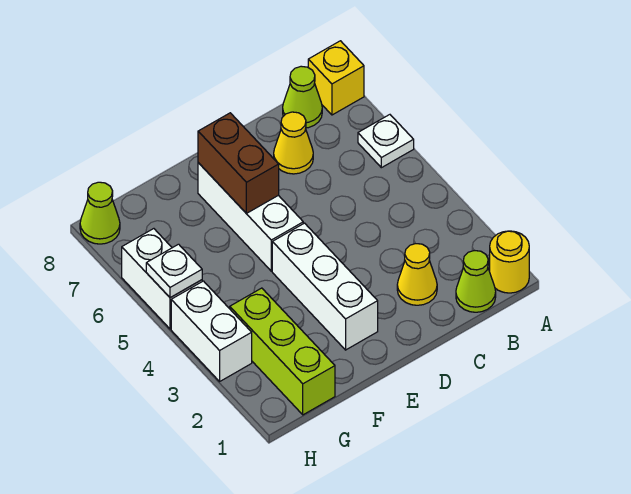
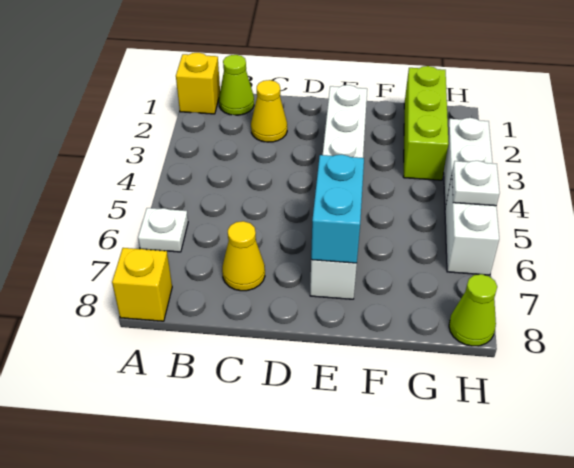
yellow 1x1 round brick [490,231,529,293] -> yellow 1x1 brick [176,52,220,114]
lime 1x1 cone [283,66,322,128] -> none
brown 1x2 brick [198,113,279,213] -> cyan 1x2 brick [311,155,364,263]

